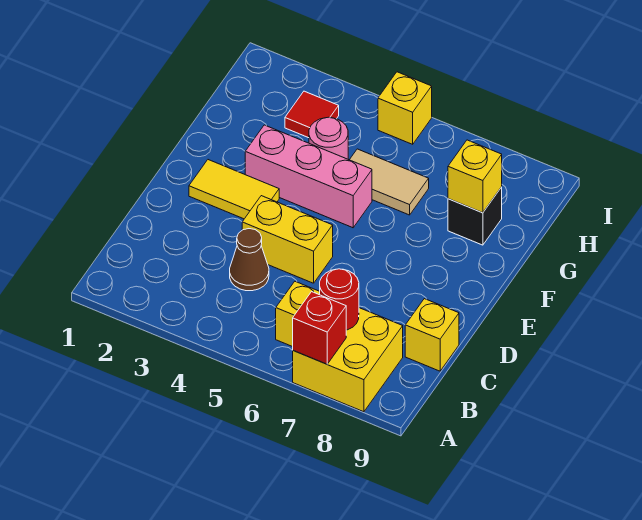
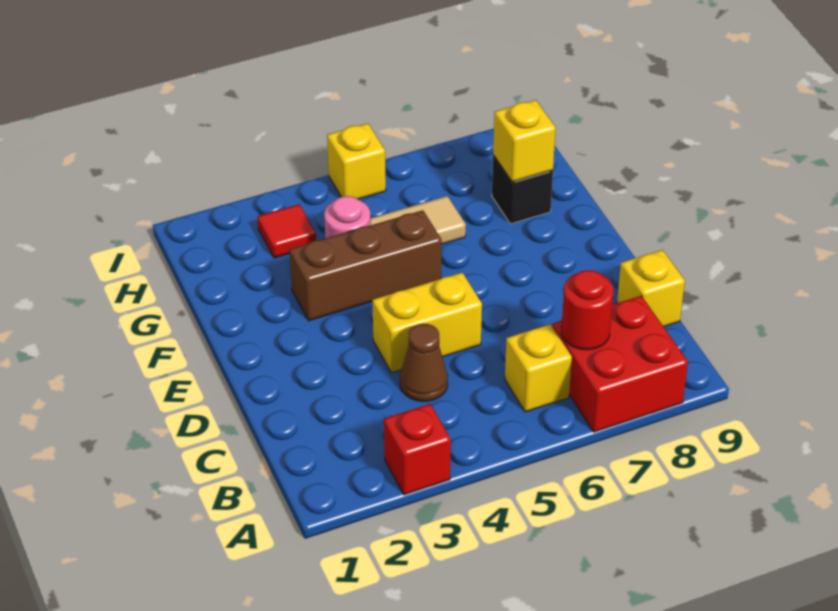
yellow 2x2 brick [293,308,403,412] -> red 2x2 brick [553,296,688,432]
red 1x1 brick [293,292,346,364] -> red 1x1 brick moved to [384,404,451,495]
yellow 1x2 tile [189,160,279,219] -> none
pink 1x3 brick [245,125,372,228] -> brown 1x3 brick [289,210,442,321]

